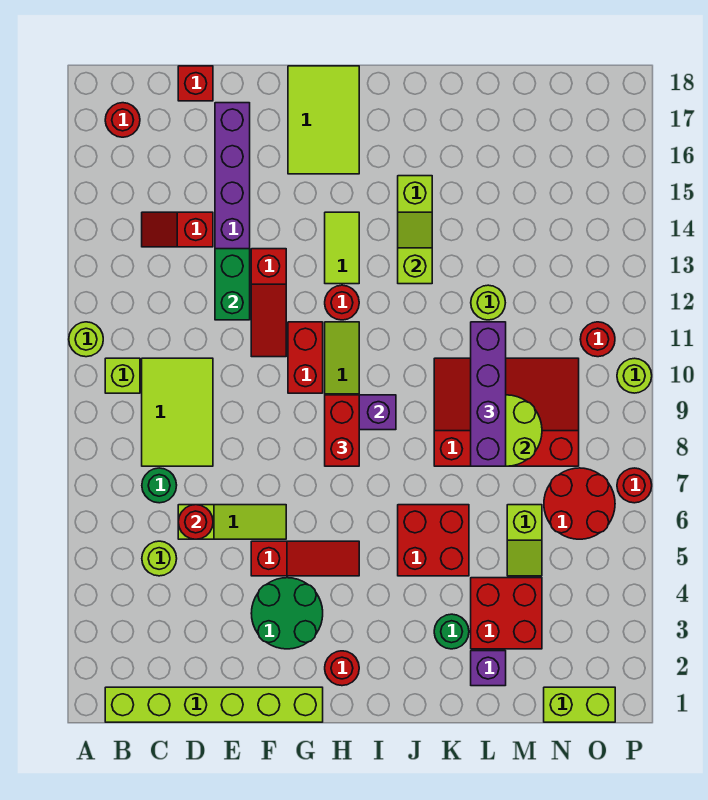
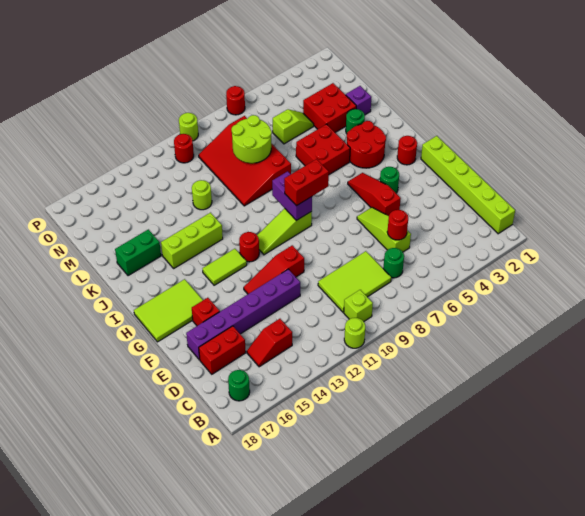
red 1x1 round brick [105,103,140,137] -> green 1x1 round brick [228,370,250,401]
lime 1x1 round brick [142,541,177,576] -> none
red 1x2 slope [142,212,213,247] -> red 1x2 slope turned to [247,319,292,367]
red 1x1 brick [178,66,213,101] -> red 1x1 brick moved to [192,298,220,326]
green 1x2 brick [215,249,250,320] -> green 1x2 brick moved to [115,229,161,276]
green 2x2 round brick [251,578,323,649] -> green 1x1 round brick [380,167,399,193]
red 1x3 slope [251,249,286,357] -> red 1x3 slope turned to [244,245,304,294]
red 1x2 brick [288,322,323,393] -> red 1x2 brick moved to [199,326,246,374]
lime 1x2 slope [398,212,432,284] -> none
purple 1x4 brick [471,322,506,466] -> none
lime 1x2 brick [544,687,615,722] -> none
red 2x2 round brick [544,468,615,539] -> red 2x2 round brick moved to [347,121,386,168]

